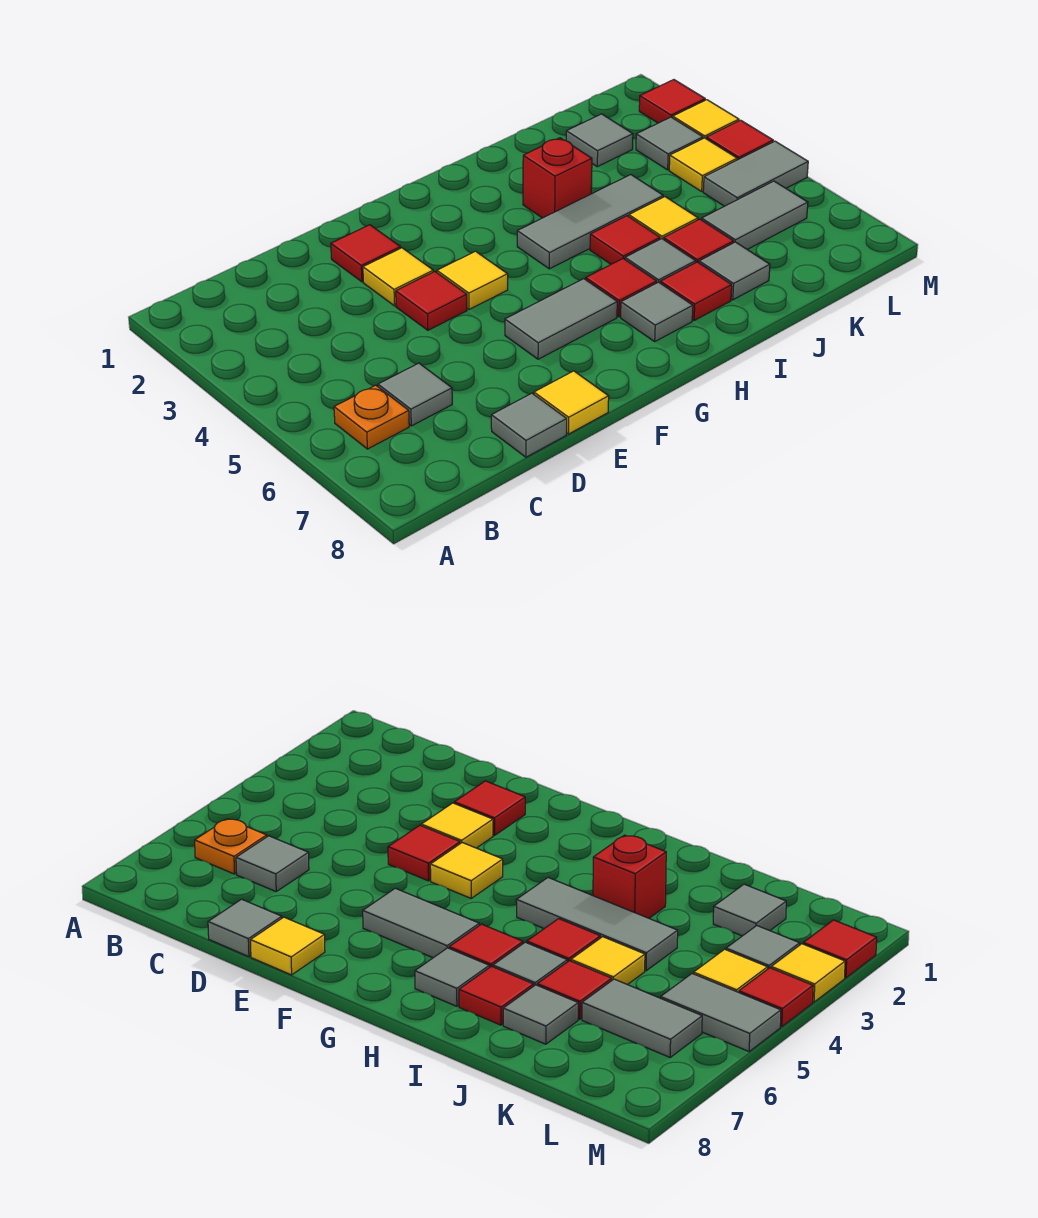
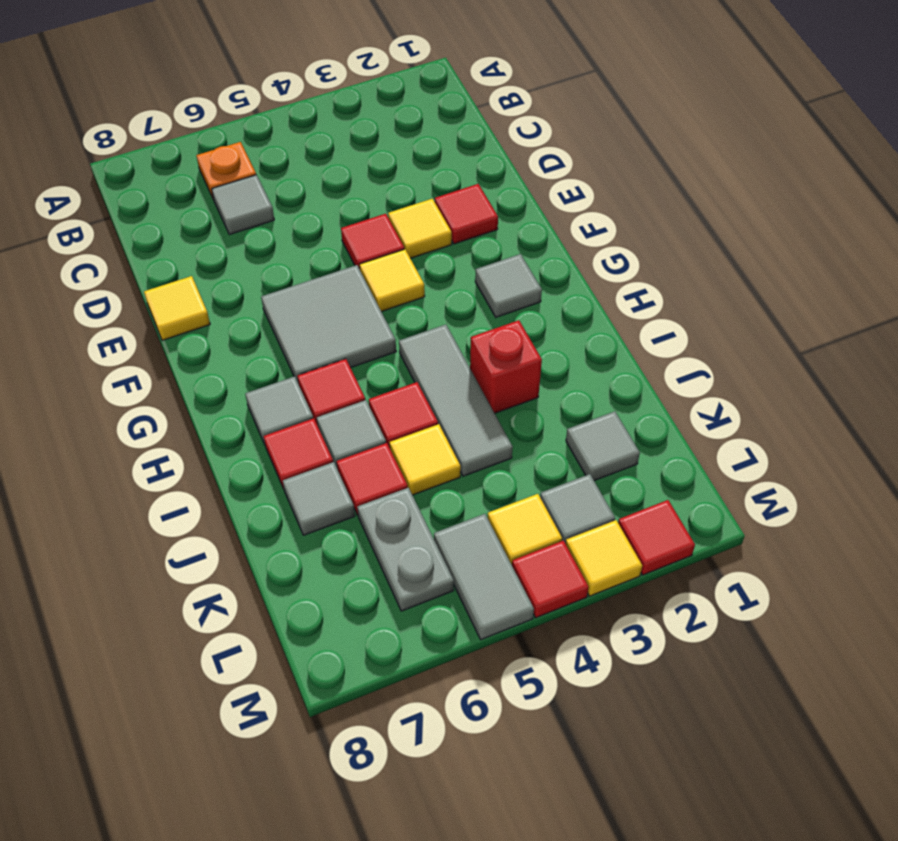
grey 1x1 tile [491,393,567,457] -> grey 1x1 tile moved to [475,254,542,317]
grey 1x2 tile [505,279,617,359] -> grey 2x2 tile [261,265,396,384]
grey 1x2 tile [702,181,808,250] -> grey 1x2 plate [357,488,454,611]

